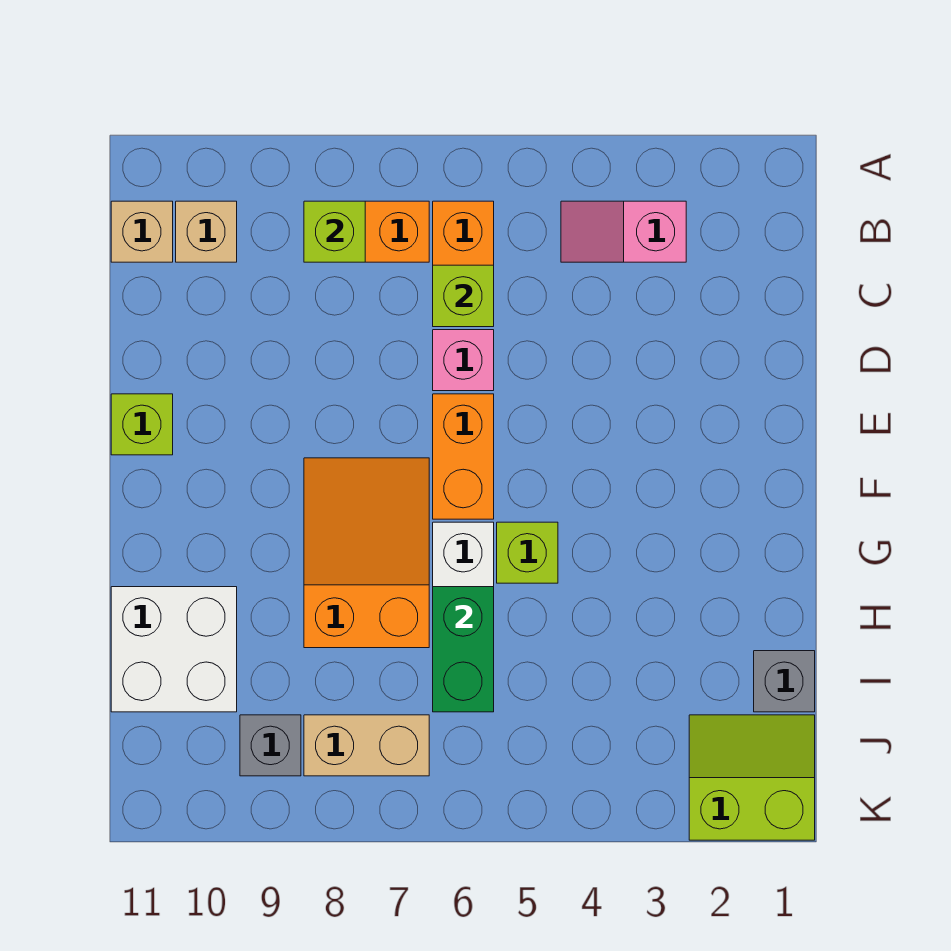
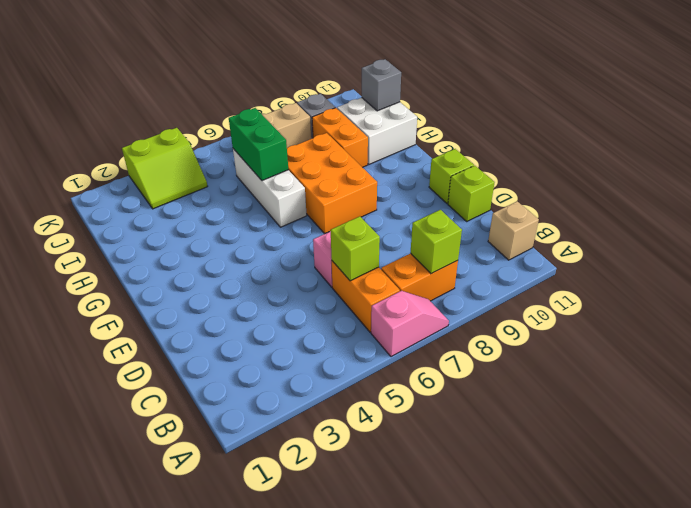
pink 1x2 slope [561,201,686,262] -> pink 1x2 slope moved to [371,291,449,357]
tan 1x1 brick [176,201,237,262] -> none
orange 1x2 brick [433,394,494,519] -> orange 1x2 brick moved to [312,108,368,167]
orange 2x3 slope [304,458,429,648] -> orange 2x3 brick [287,133,377,233]
lime 1x1 brick [497,522,558,583] -> lime 1x1 brick moved to [448,166,495,221]
grey 1x1 brick [754,651,815,712] -> grey 1x1 brick moved to [362,59,401,111]
lime 2x2 slope [689,715,815,840] -> lime 2x2 slope moved to [122,128,208,209]

